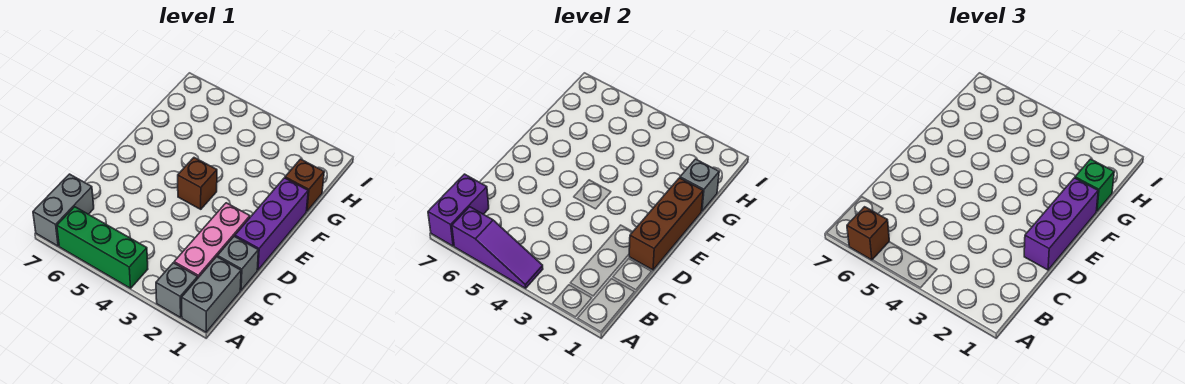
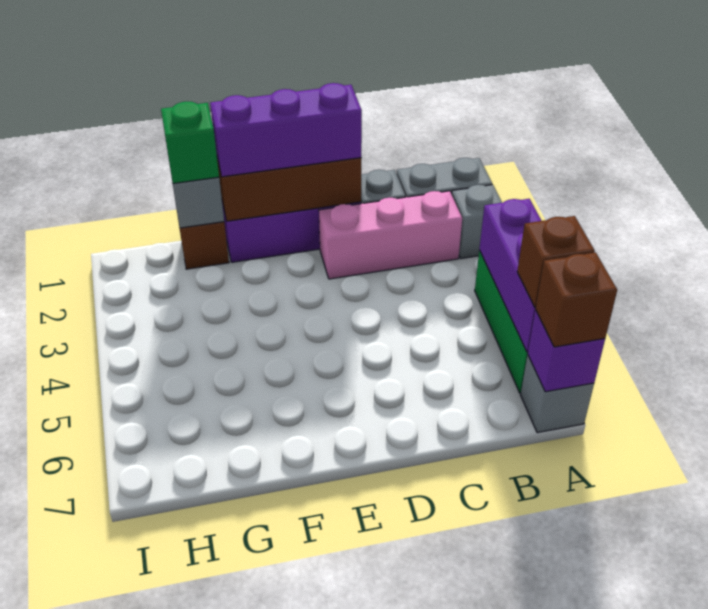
purple 1x3 slope [452,207,543,288] -> purple 1x3 brick [479,199,541,352]
grey 1x2 brick [33,174,94,246] -> grey 1x1 brick [521,355,594,433]
purple 1x2 brick [428,174,489,246] -> purple 1x1 brick [528,310,605,392]
brown 1x1 brick [178,158,217,209] -> brown 1x1 brick moved to [536,252,617,347]

